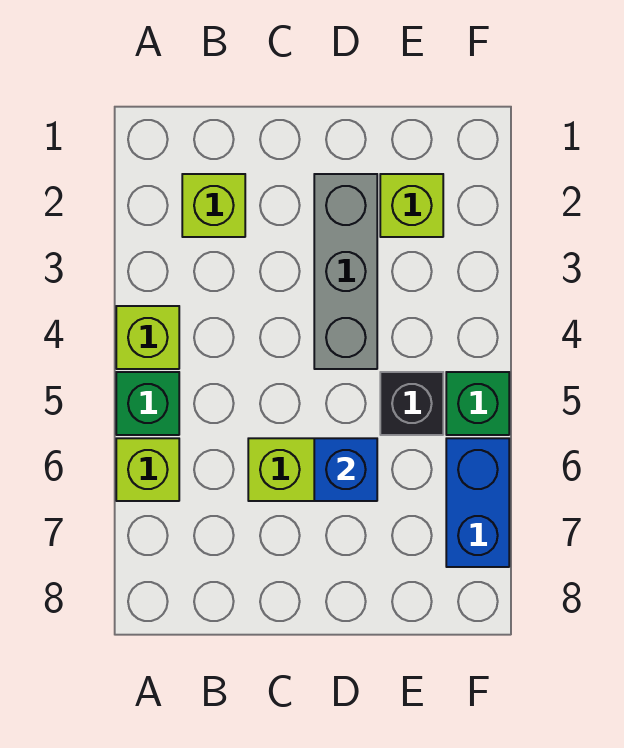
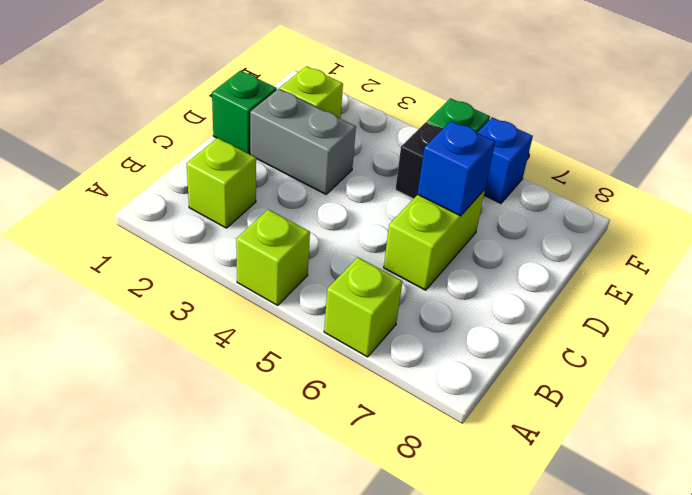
green 1x1 brick [116,372,179,435] -> green 1x1 brick moved to [212,71,277,154]
grey 1x3 brick [314,174,377,369] -> grey 1x2 brick [250,89,356,194]
blue 1x2 brick [446,438,509,567] -> blue 1x1 brick [477,117,533,203]

